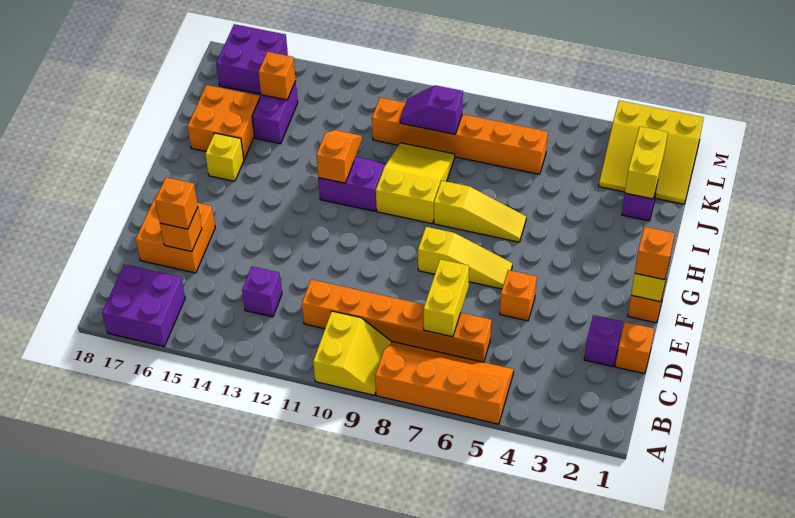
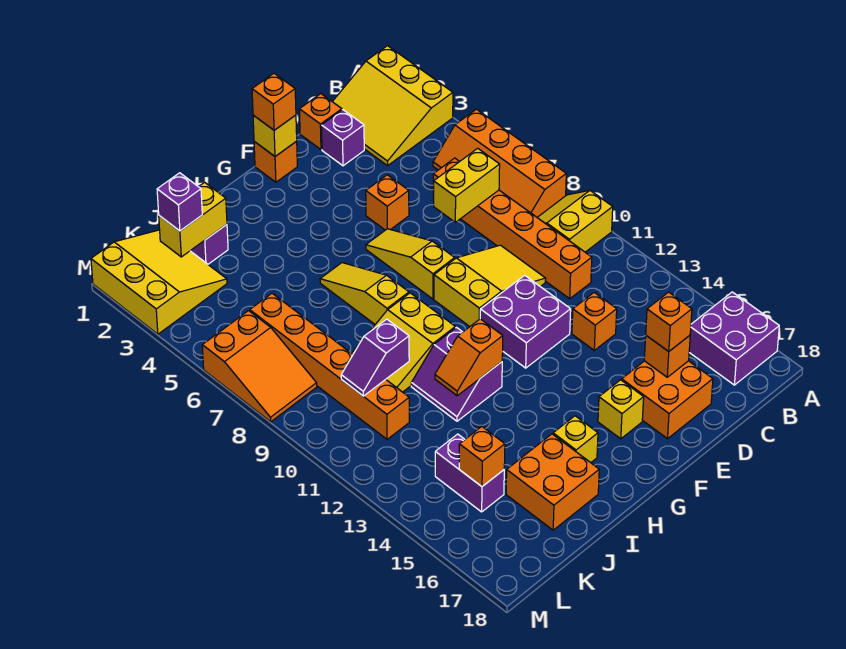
none -> yellow 3x3 slope [332,46,453,166]
purple 1x1 brick [242,266,282,317] -> purple 1x1 brick moved to [157,173,202,231]
none -> yellow 2x3 slope [434,245,546,326]
none -> orange 1x1 brick [572,292,617,350]
none -> yellow 1x1 brick [598,380,644,439]
purple 1x2 brick [252,81,298,144] -> purple 1x2 brick turned to [435,434,504,512]
purple 1x2 slope [400,85,463,134] -> purple 1x2 slope turned to [341,319,409,396]
none -> orange 2x3 slope [202,311,317,422]
purple 2x2 brick [216,24,288,94] -> purple 2x2 brick moved to [480,275,571,368]

